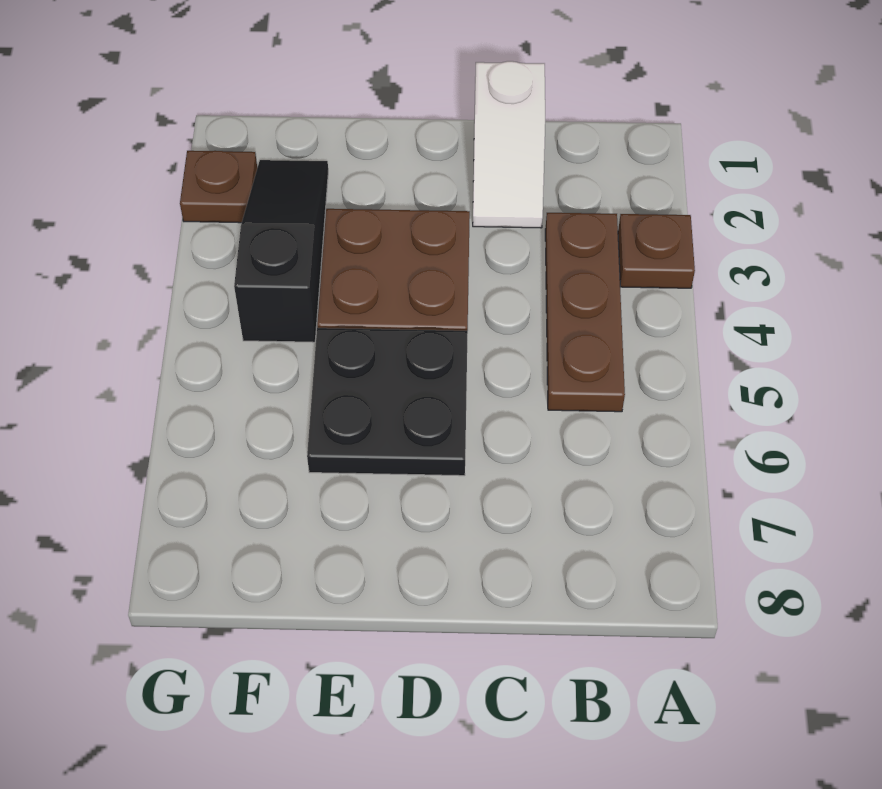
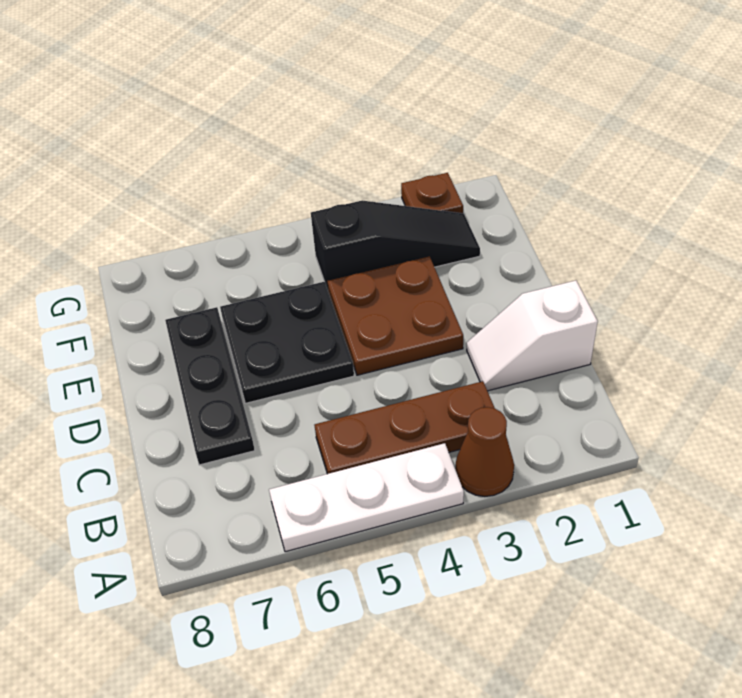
brown 1x1 plate [618,214,695,288] -> brown 1x1 cone [455,407,514,496]
none -> white 1x3 plate [269,443,464,552]
none -> black 1x3 plate [165,307,255,465]

